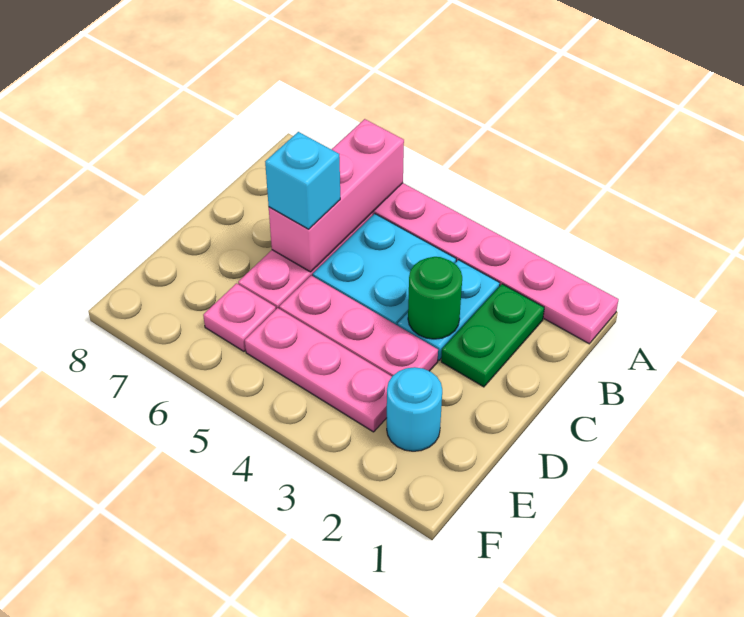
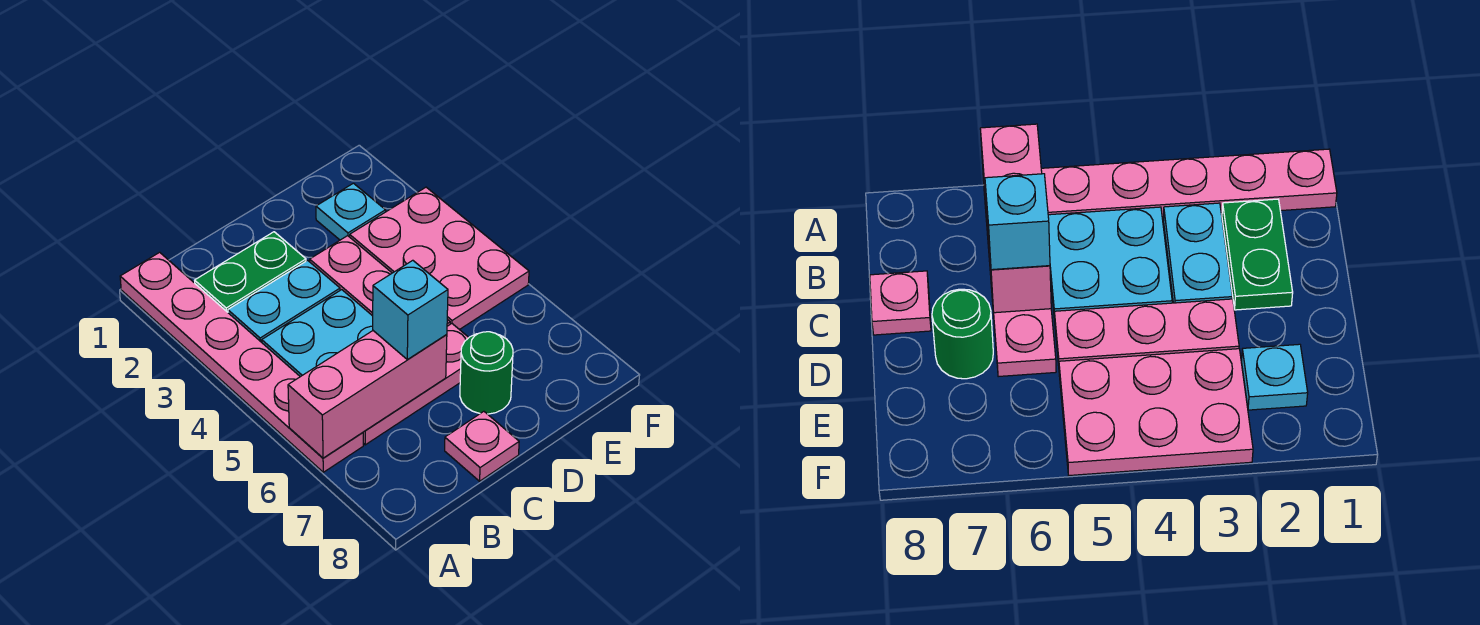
green 1x1 round brick [408,257,462,339] -> green 1x1 round brick moved to [460,332,513,414]
cyan 1x1 round brick [387,367,442,451] -> cyan 1x1 plate [316,183,386,240]
pink 1x3 plate [245,308,392,432] -> pink 2x3 plate [350,187,529,330]
pink 1x1 plate [203,283,276,351] -> pink 1x1 plate moved to [445,411,519,481]

